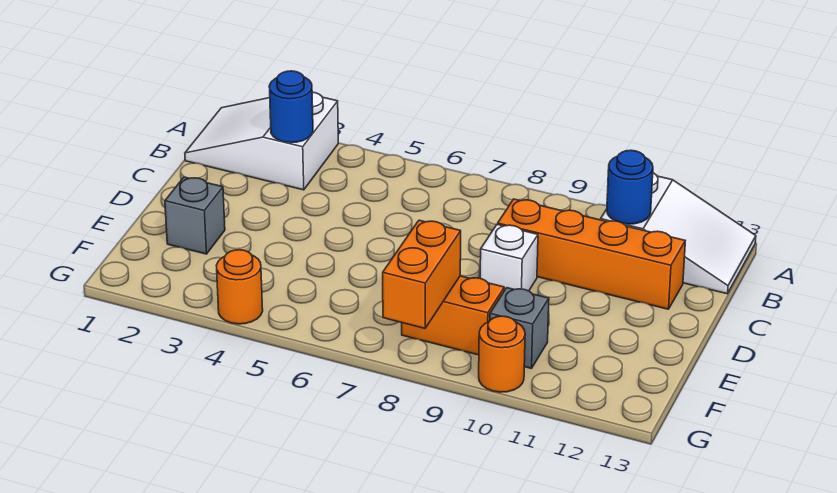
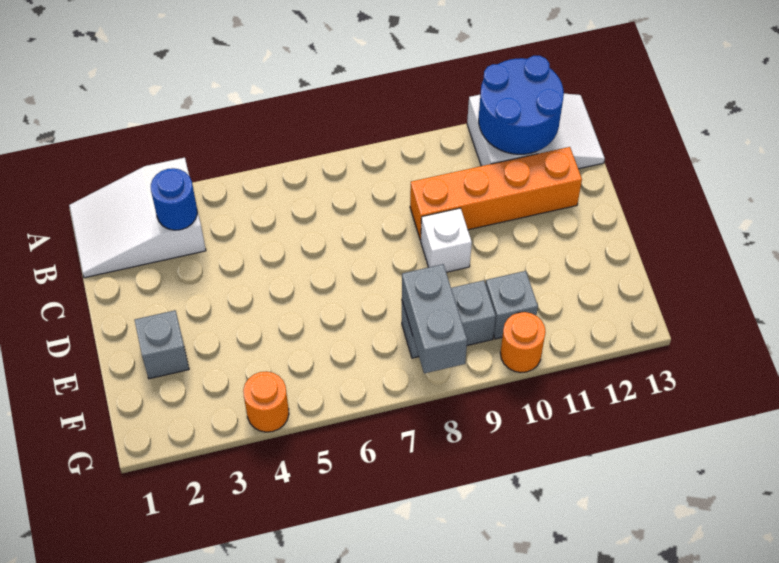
blue 1x1 round brick [607,150,653,224] -> blue 2x2 round brick [479,56,564,154]
orange 1x2 brick [402,276,504,355] -> grey 1x2 brick [402,280,496,358]
orange 1x2 brick [383,220,461,328] -> grey 1x2 brick [402,264,467,373]

